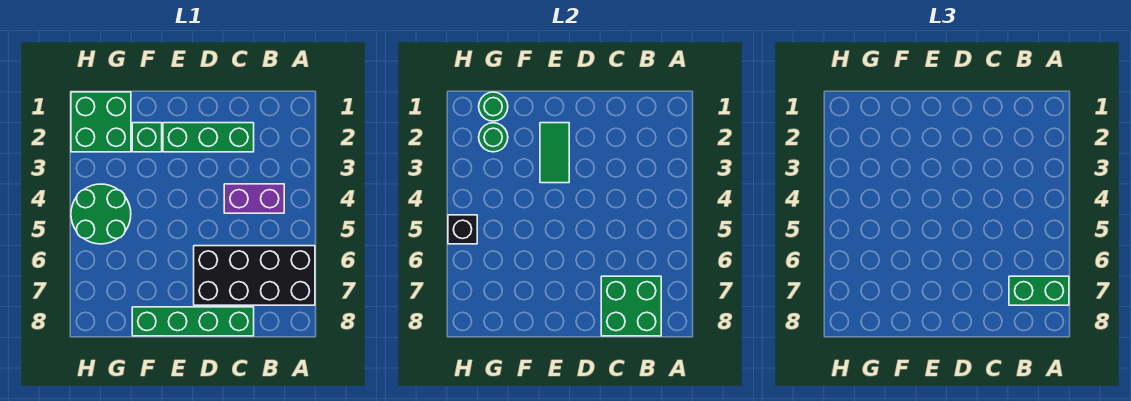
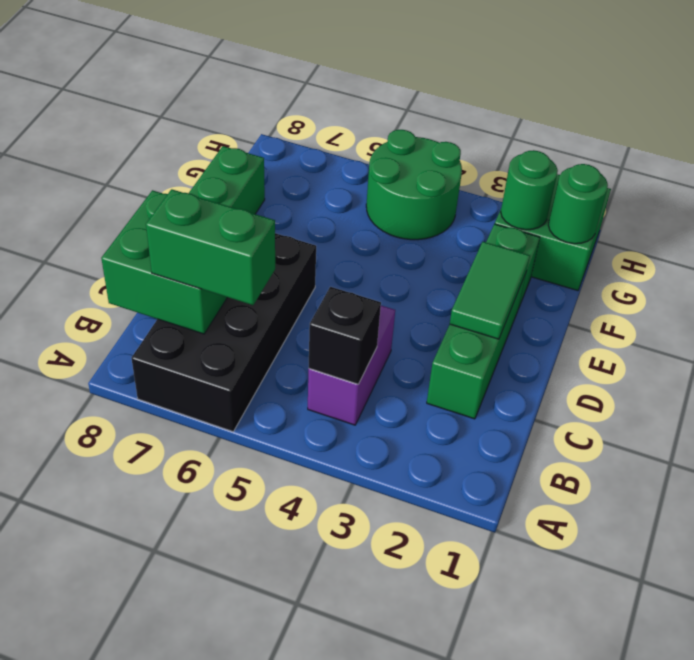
green 1x2 brick [1009,276,1069,305] -> green 1x2 brick turned to [146,189,275,305]
green 1x2 tile [540,123,569,183] -> green 1x2 tile turned to [450,242,530,339]
black 1x1 brick [448,215,477,244] -> black 1x1 brick moved to [309,287,381,384]

